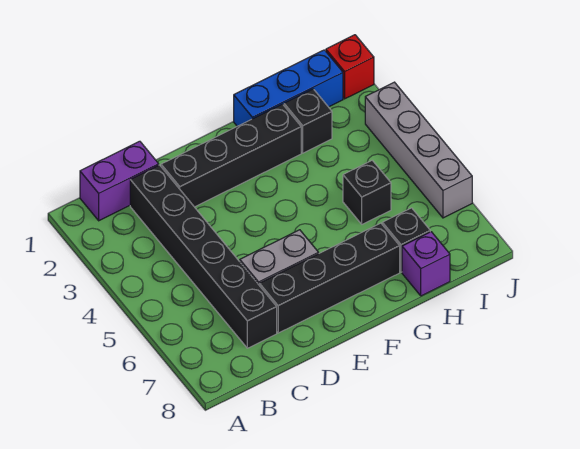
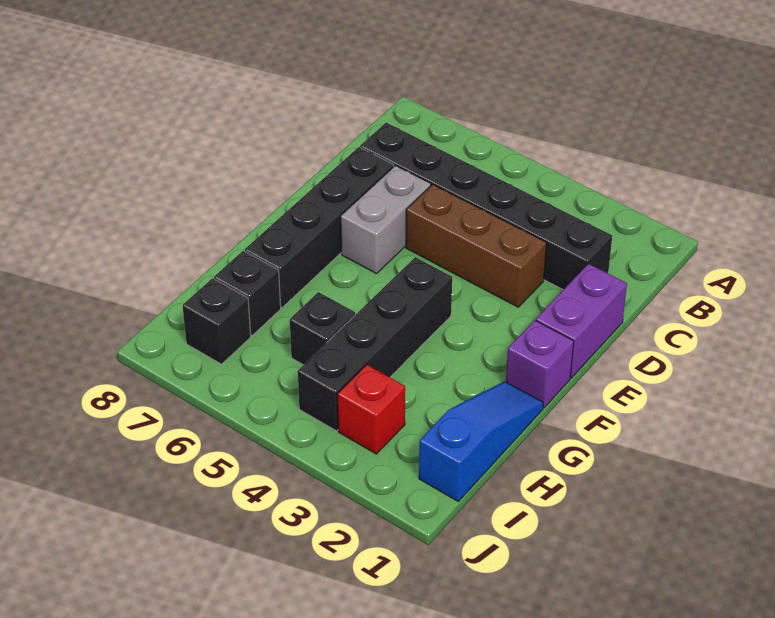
purple 1x2 brick [80,141,159,221] -> purple 1x2 brick moved to [536,264,627,378]
black 1x4 brick [161,104,301,207] -> black 1x4 brick moved to [298,257,452,431]
none -> brown 1x3 brick [406,184,546,307]
blue 1x3 brick [234,50,343,126] -> blue 1x3 slope [419,381,543,501]
black 1x1 brick [284,89,332,153] -> black 1x1 brick moved to [183,278,251,364]
purple 1x1 brick [402,232,450,296] -> purple 1x1 brick moved to [506,320,574,408]
red 1x1 brick [326,35,374,99] -> red 1x1 brick moved to [338,365,405,454]
grey 1x4 brick [365,82,472,218] -> none

